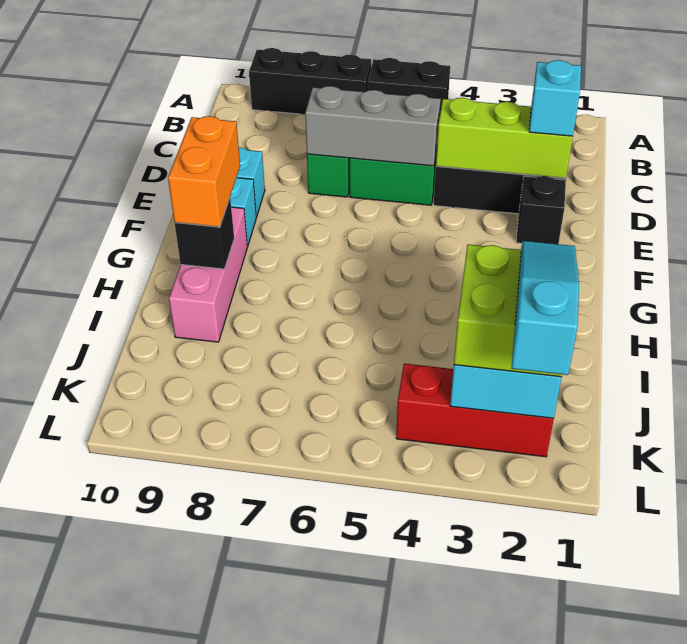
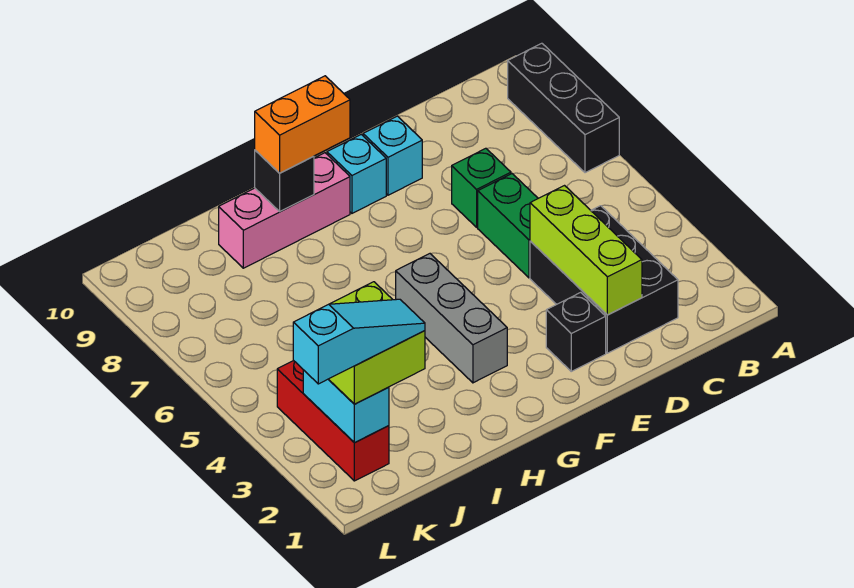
black 1x2 brick [368,58,450,112] -> none
cyan 1x1 brick [529,60,581,136] -> none
grey 1x3 brick [305,86,441,166] -> grey 1x3 brick moved to [396,254,507,383]

